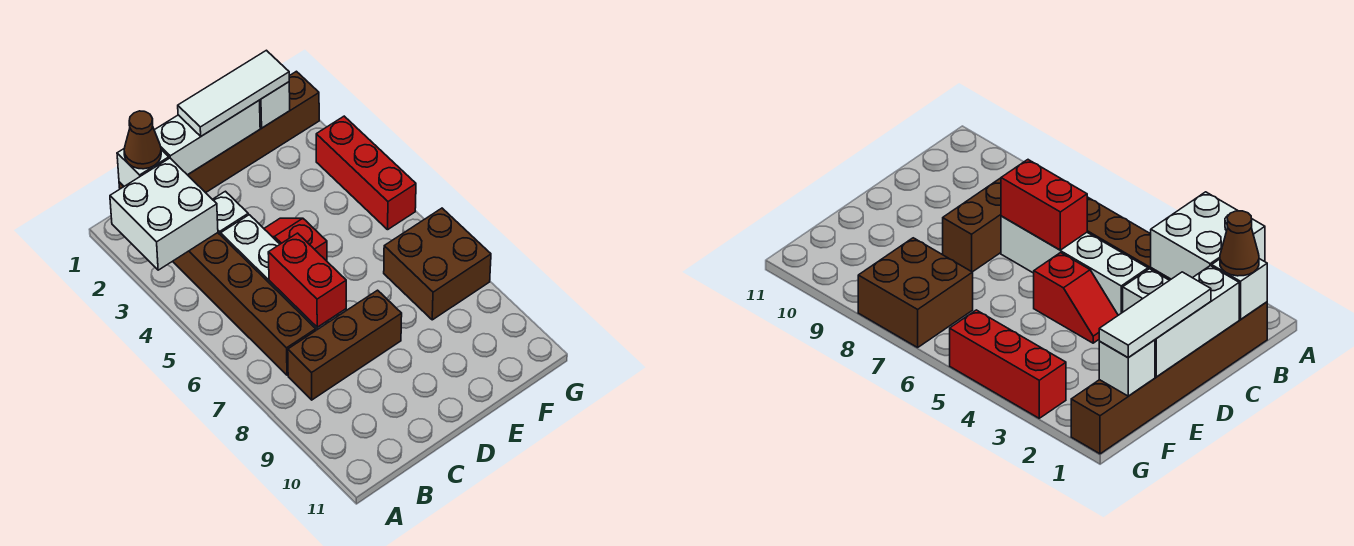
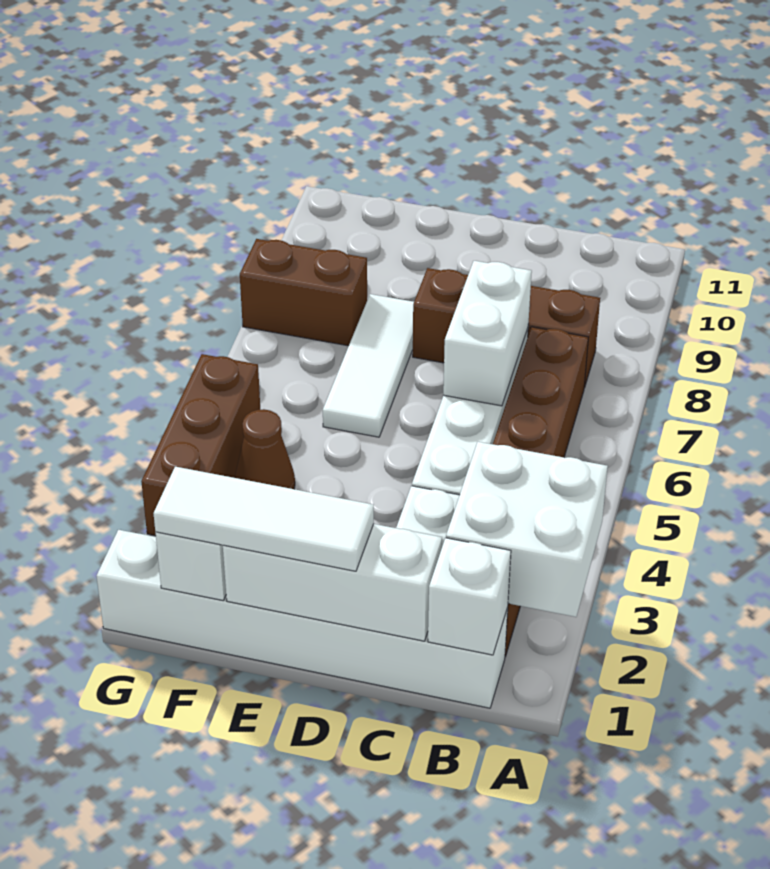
brown 1x6 brick [119,71,319,193] -> white 1x6 brick [97,530,508,708]
brown 1x1 cone [124,111,161,169] -> brown 1x1 cone moved to [235,409,295,489]
red 1x2 brick [268,233,346,327] -> white 1x2 brick [443,261,532,406]
red 1x2 slope [264,218,327,261] -> none
none -> white 1x3 tile [323,294,414,437]
brown 2x2 brick [384,208,491,320] -> brown 1x2 brick [240,239,367,346]
red 1x3 brick [316,116,416,230] -> brown 1x3 brick [141,354,260,536]

